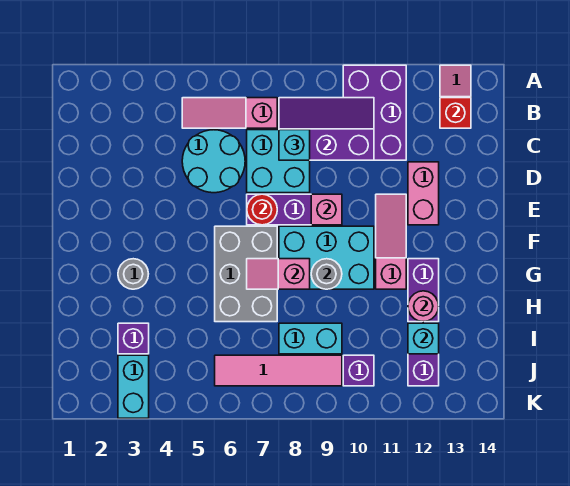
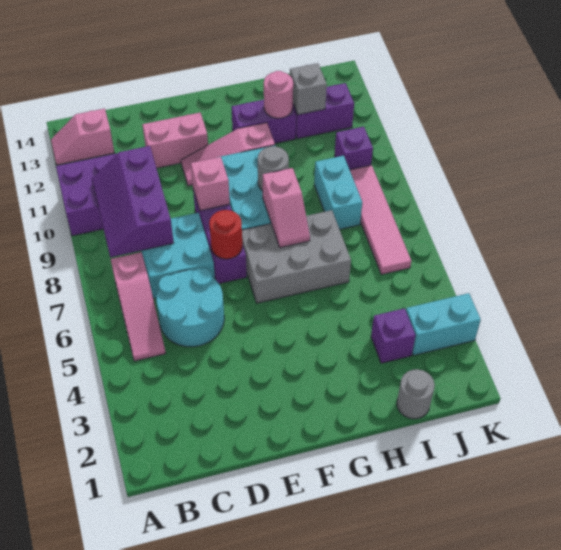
red 1x1 brick [440,98,471,128] -> none
cyan 1x1 brick [279,130,310,160] -> none
grey 1x1 round brick [118,259,148,289] -> grey 1x1 round brick moved to [397,369,435,419]
cyan 1x1 brick [408,323,439,354] -> grey 1x1 brick [290,63,327,115]

